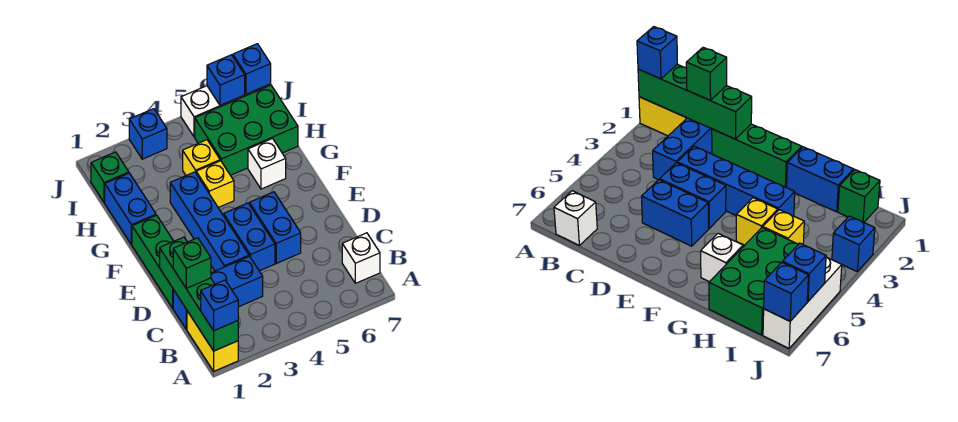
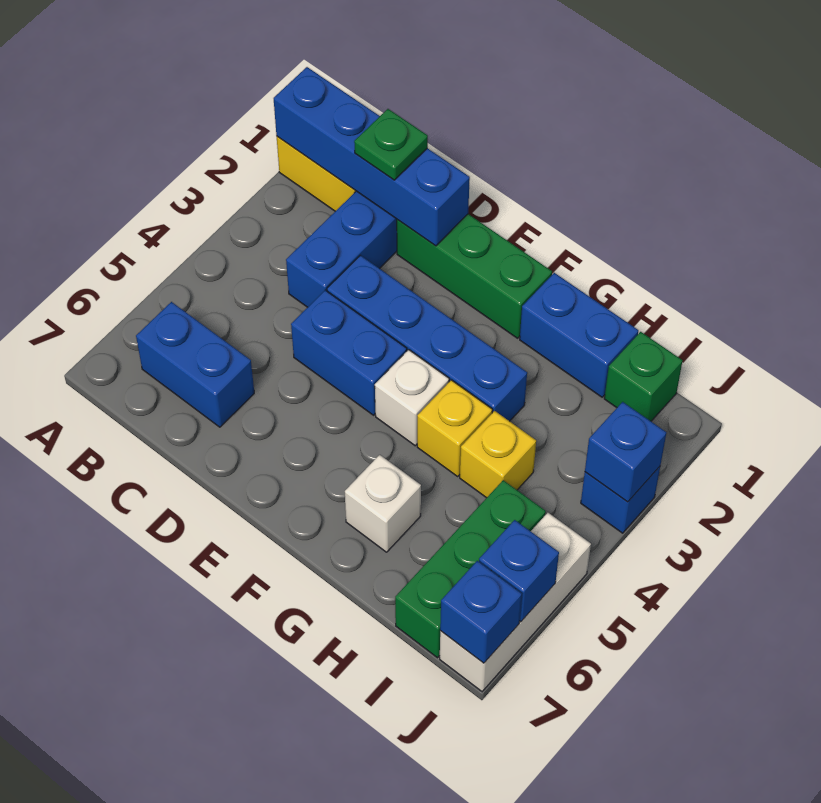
green 1x4 brick [160,237,238,351] -> blue 1x4 brick [274,67,470,246]
blue 1x1 brick [201,280,238,330] -> blue 1x1 brick moved to [585,402,666,502]
white 1x1 brick [342,233,380,283] -> white 1x1 brick moved to [375,350,449,446]
green 1x1 brick [173,238,211,288] -> green 1x1 plate [354,109,428,180]
blue 1x2 brick [249,192,301,263] -> blue 1x2 brick moved to [136,302,254,427]
green 2x3 brick [195,85,298,175] -> green 1x3 brick [395,480,546,658]

